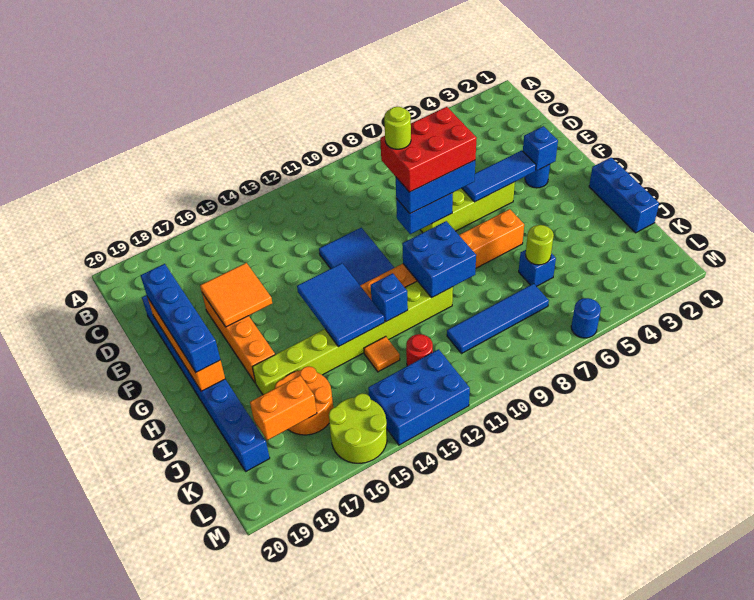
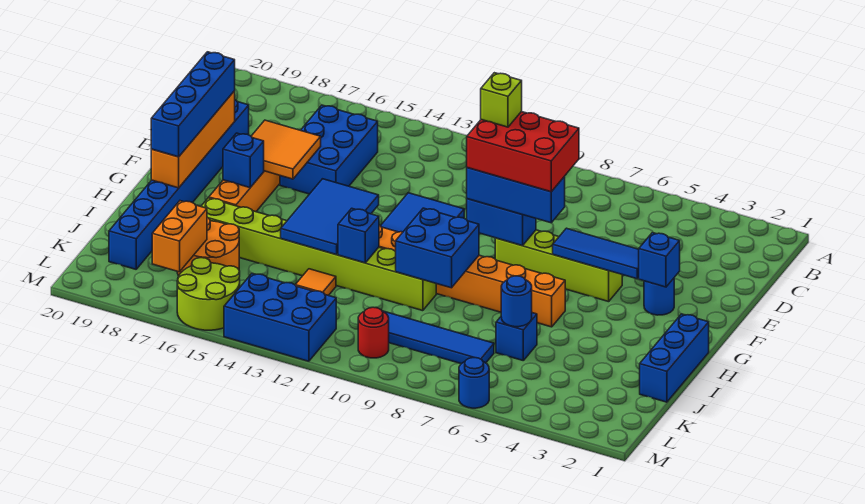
none -> blue 2x3 brick [280,105,378,194]
lime 1x1 round brick [384,107,411,149] -> lime 1x1 brick [481,73,522,127]
none -> blue 1x1 brick [223,133,264,188]
lime 1x1 round brick [526,225,554,265] -> blue 1x1 round brick [501,276,532,327]
red 1x1 round brick [406,334,433,366] -> red 1x1 round brick moved to [358,307,389,358]
orange 1x2 brick [250,376,317,440] -> orange 1x2 brick turned to [152,201,207,272]

